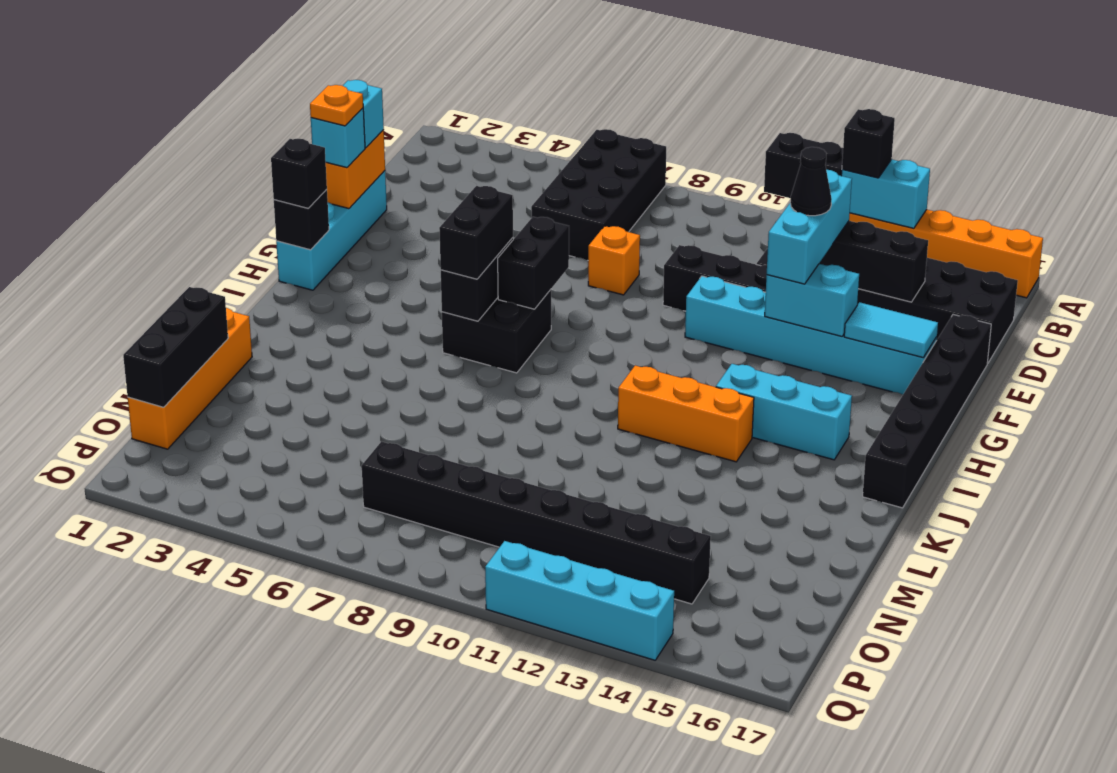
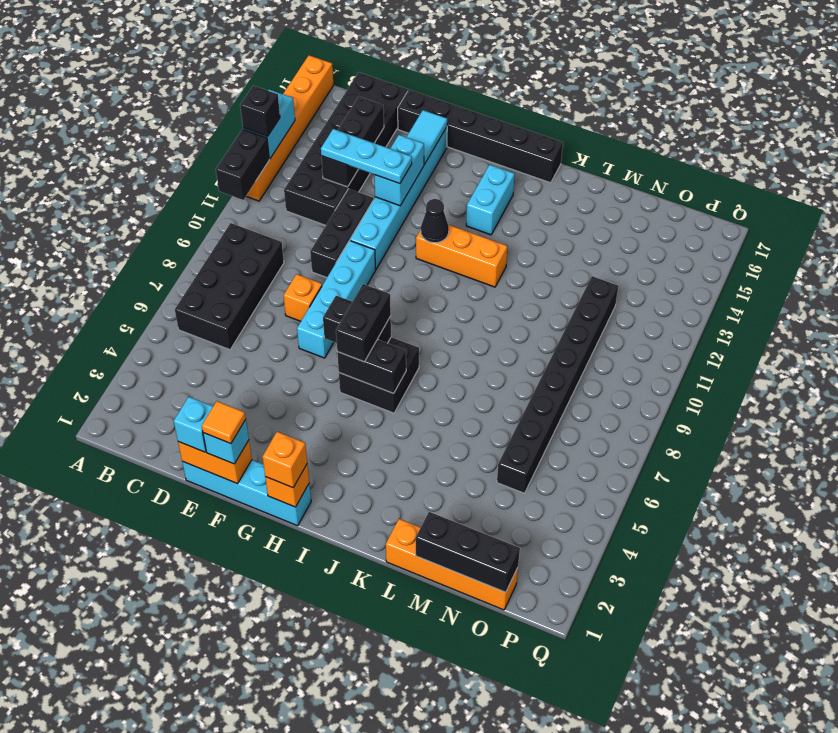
black 2x4 brick [531,129,666,260] -> black 2x4 brick turned to [175,223,284,350]
cyan 1x3 brick [767,170,852,284] -> cyan 1x3 plate [321,129,412,184]
black 1x1 cone [790,147,832,216] -> black 1x1 cone moved to [421,199,449,243]
orange 1x1 plate [310,85,363,126] -> orange 1x1 tile [202,401,246,444]
black 1x1 brick [274,189,329,250] -> orange 1x1 brick [265,464,309,507]
black 1x1 brick [271,139,327,208] -> orange 1x1 brick [263,432,307,488]
black 1x2 brick [439,186,513,279] -> black 1x2 brick turned to [336,284,391,362]
cyan 1x3 brick [716,364,852,460] -> cyan 1x2 brick [466,165,515,235]
orange 1x3 brick [618,366,754,462] -> orange 1x3 brick turned to [416,225,507,287]
black 1x8 brick [362,442,711,604] -> black 1x8 brick moved to [497,276,618,493]
cyan 1x4 brick [485,541,674,660] -> cyan 1x4 brick moved to [297,241,376,358]

